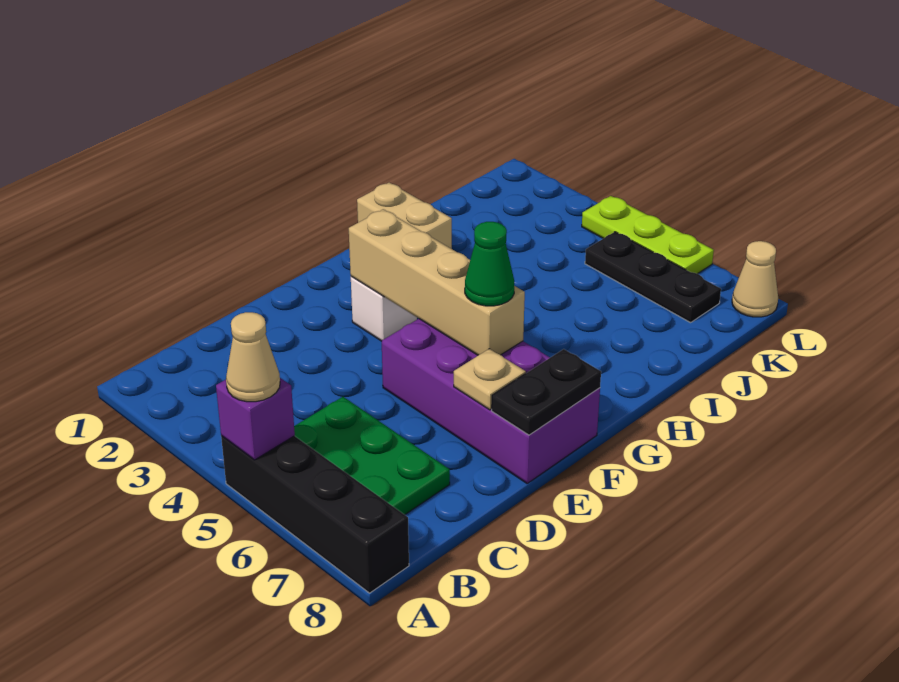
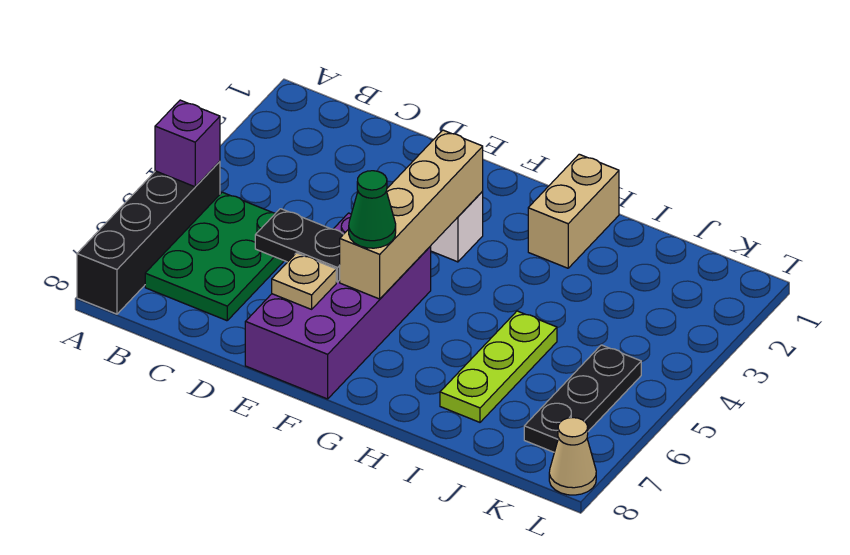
tan 1x1 cone [226,312,280,402] -> none
black 1x2 plate [492,349,601,435] -> black 1x2 plate moved to [255,209,343,282]
lime 1x3 plate [582,196,714,274] -> lime 1x3 plate moved to [440,311,557,422]

